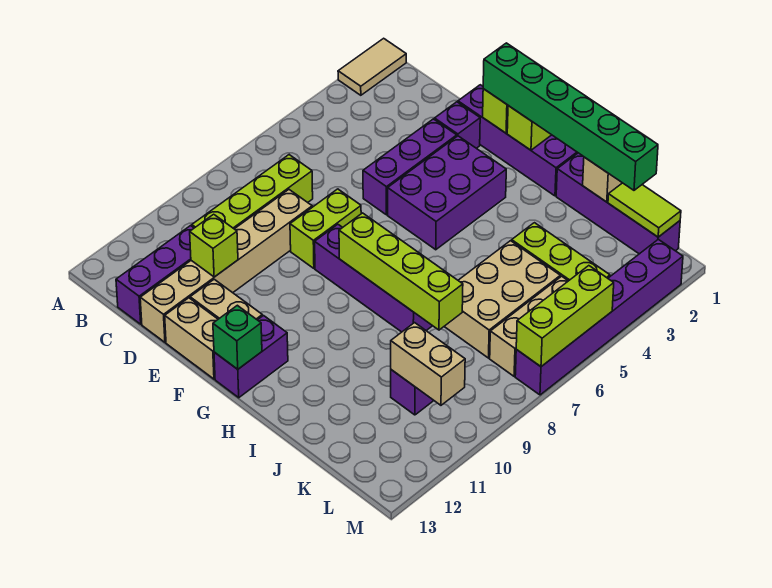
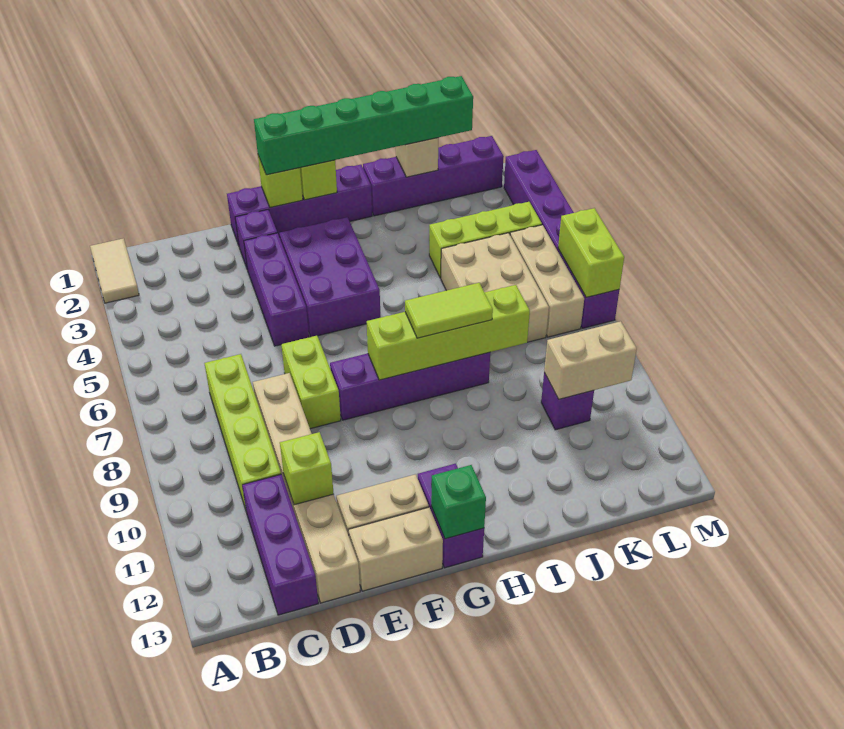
lime 1x2 tile [608,183,681,237] -> lime 1x2 tile moved to [405,283,493,338]
lime 1x3 brick [516,266,614,367] -> lime 1x2 brick [558,208,624,297]

